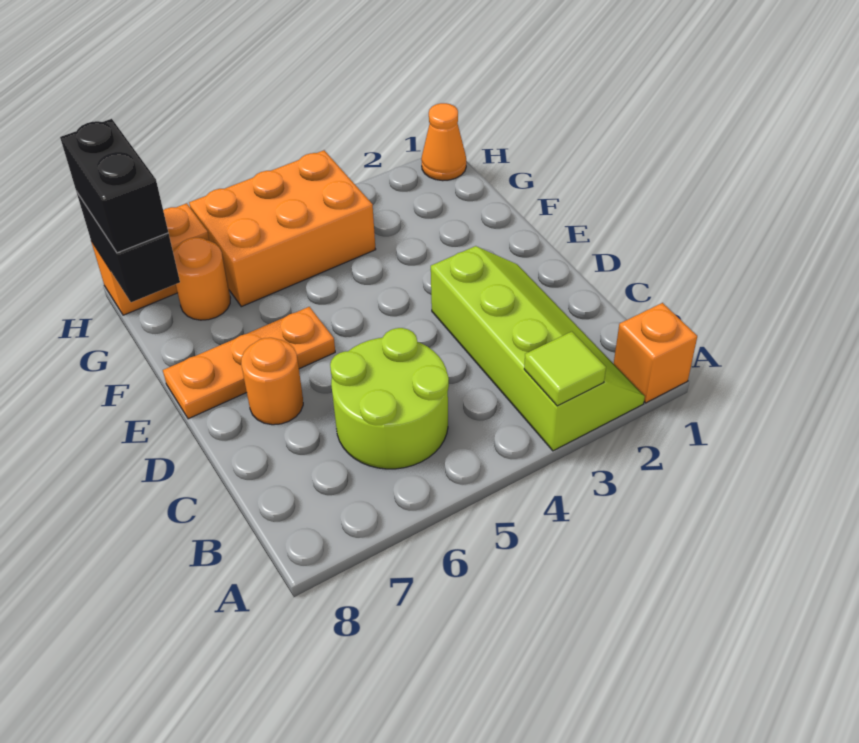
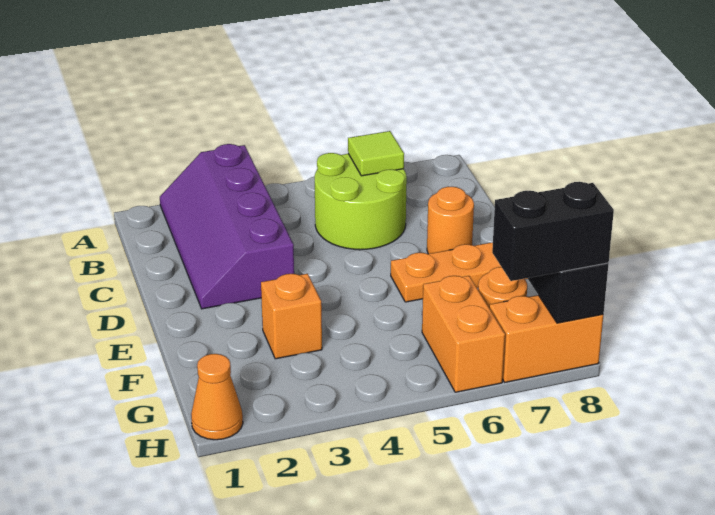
orange 1x1 brick [614,303,697,403] -> orange 1x1 brick moved to [261,274,322,359]
lime 2x4 slope [431,246,645,451] -> purple 2x4 slope [160,144,294,309]
lime 1x1 tile [524,332,606,406] -> lime 1x1 tile moved to [348,131,404,176]
orange 2x3 brick [189,150,376,307] -> orange 1x2 brick [422,276,505,392]
black 1x2 brick [60,119,168,253] -> black 1x2 brick turned to [492,182,614,281]

